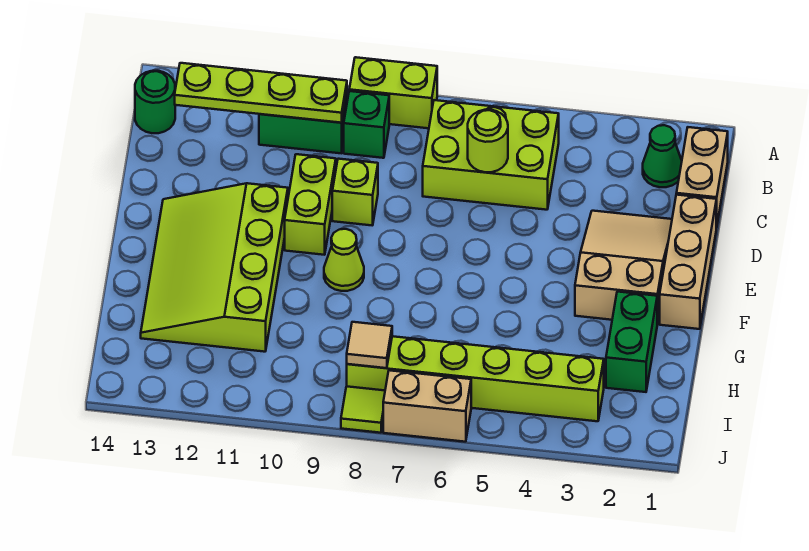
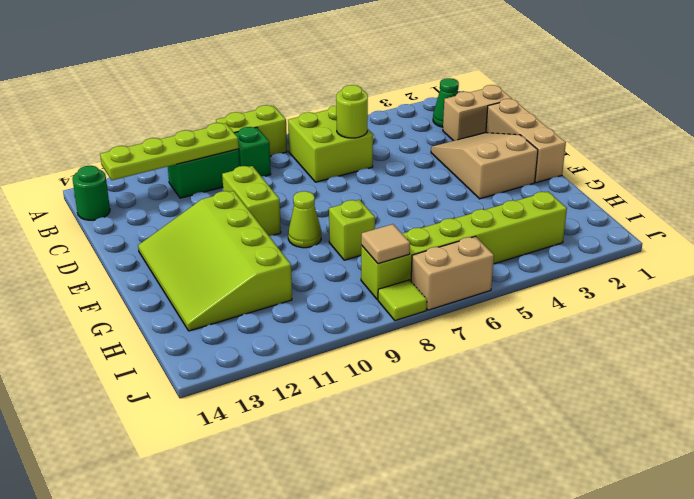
tan 1x2 brick [676,127,728,227] -> tan 1x2 brick turned to [443,85,512,141]
lime 2x3 brick [423,100,559,210] -> lime 2x2 brick [288,106,373,182]
lime 1x1 brick [332,159,378,225] -> lime 1x1 brick moved to [329,200,375,260]
green 1x2 brick [606,292,657,392] -> none

